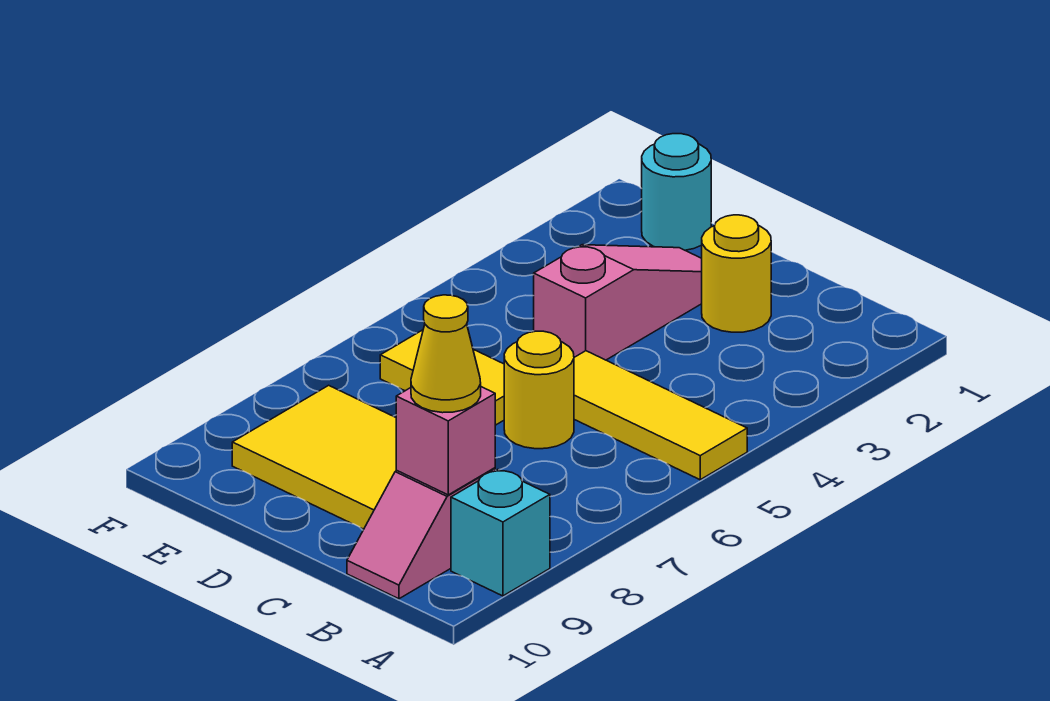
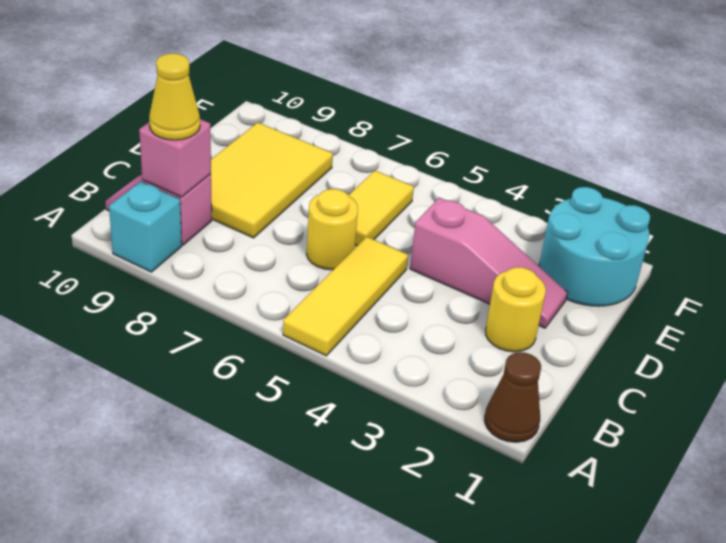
none -> brown 1x1 cone [485,352,541,442]
cyan 1x1 round brick [642,134,711,250] -> cyan 2x2 round brick [539,187,650,306]

